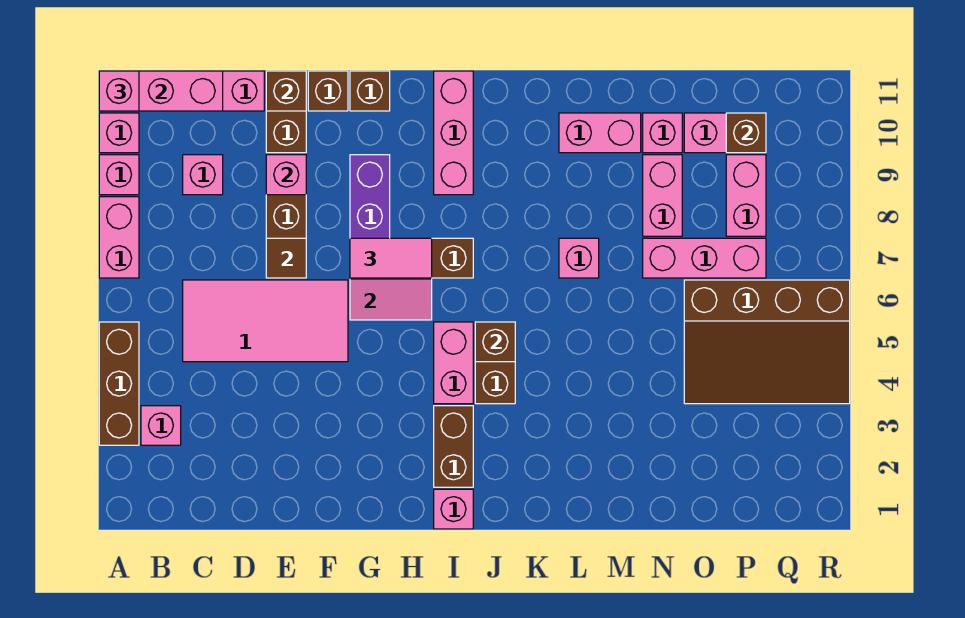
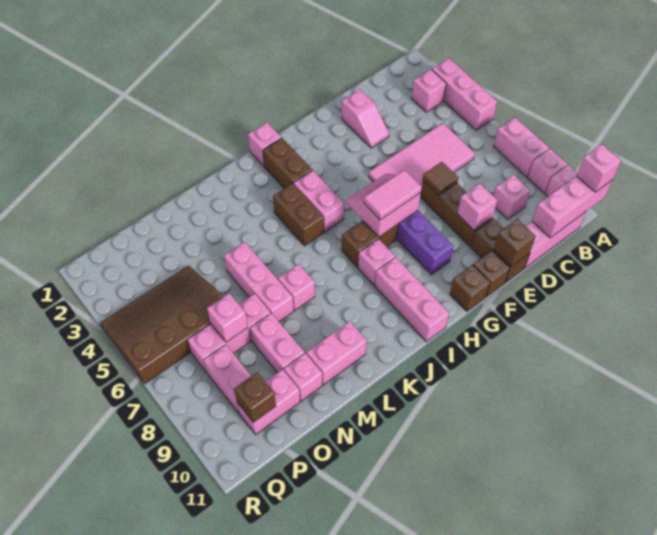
brown 1x3 brick [99,322,139,445] -> pink 1x3 brick [432,58,497,130]
none -> pink 1x2 slope [342,90,389,148]
none -> pink 1x1 brick [358,239,395,285]
brown 1x1 brick [475,322,515,362] -> none
none -> pink 1x3 brick [224,242,294,322]
none -> pink 1x1 brick [207,293,248,342]

